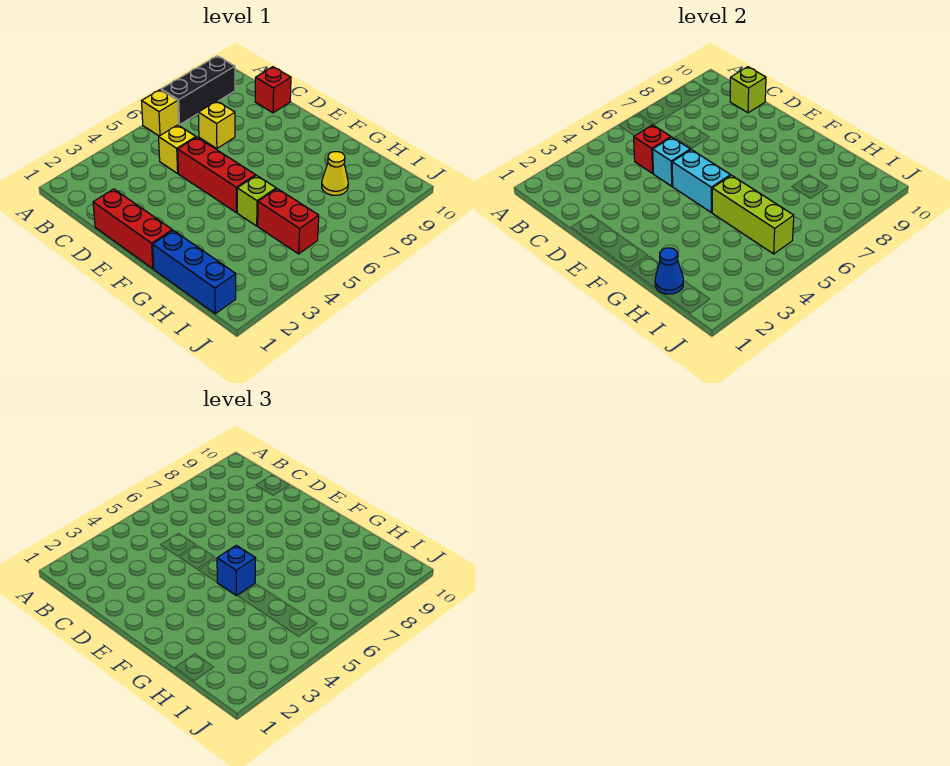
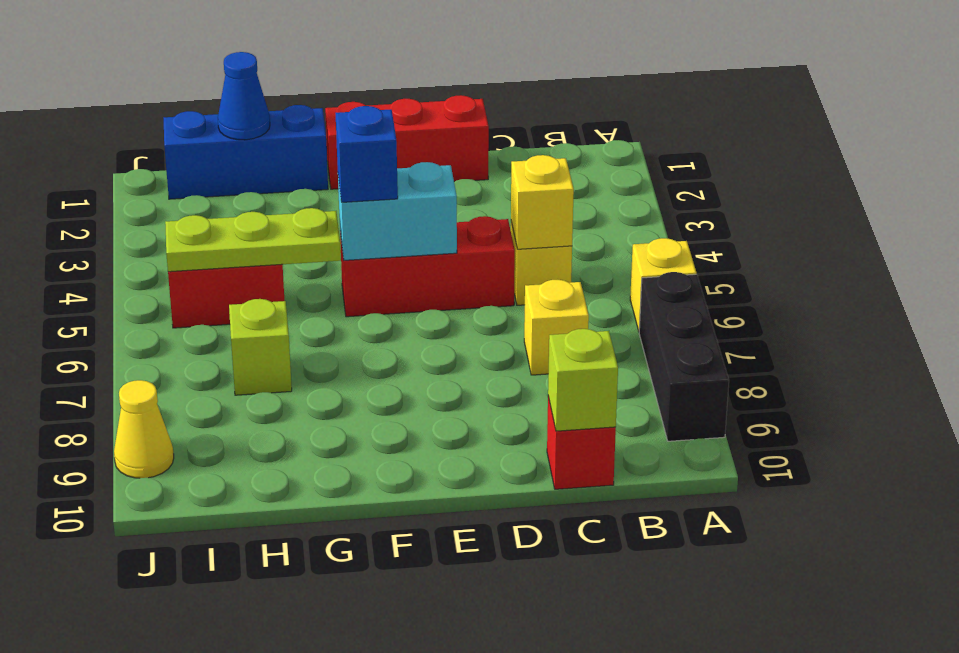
red 1x1 brick [634,125,671,173] -> yellow 1x1 brick [511,155,574,249]
cyan 1x1 brick [653,137,690,186] -> none
lime 1x1 brick [237,175,276,226] -> lime 1x1 brick moved to [229,299,292,395]
lime 1x3 brick [712,175,794,254] -> lime 1x3 plate [165,208,341,272]
yellow 1x1 cone [322,152,348,195] -> yellow 1x1 cone moved to [114,380,174,478]

